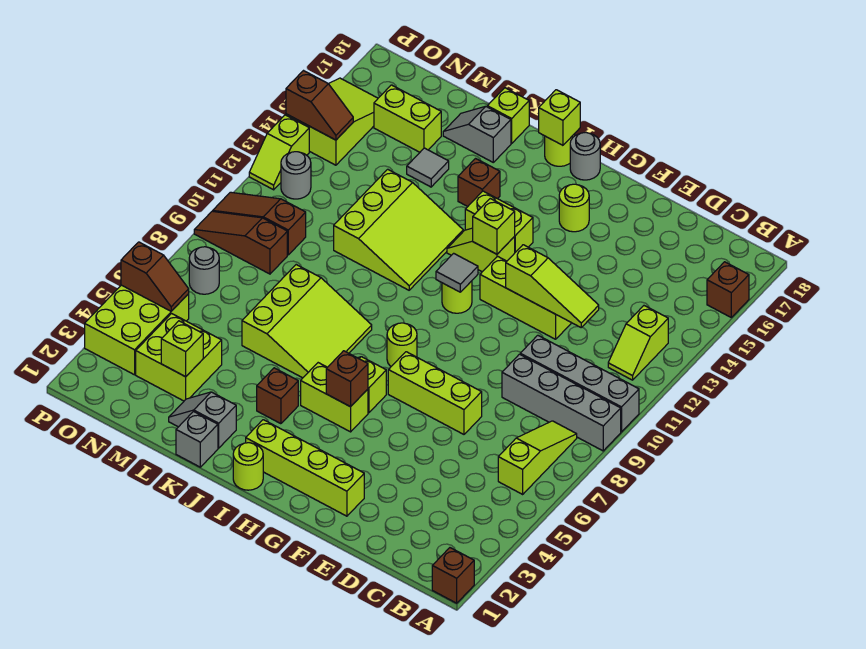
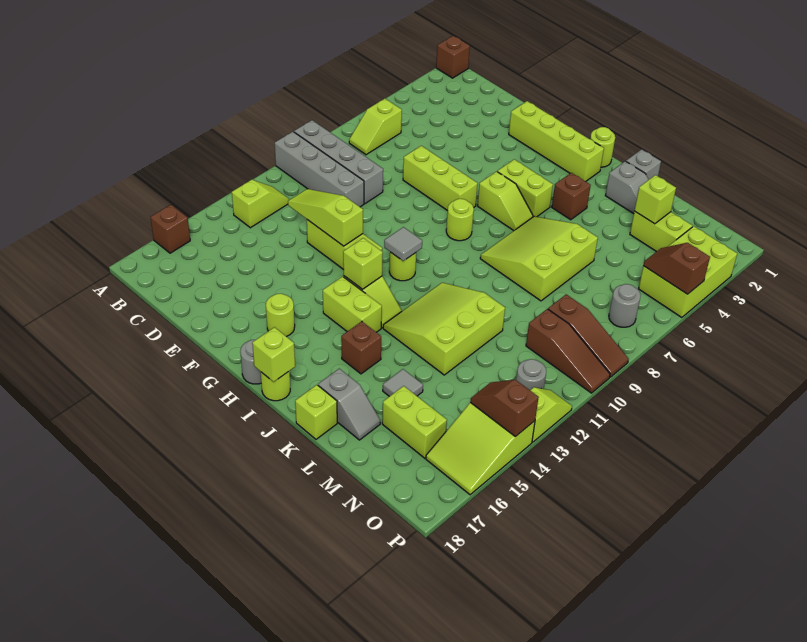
lime 1x3 slope [498,421,577,494] -> lime 1x2 slope [349,99,402,155]
brown 1x1 brick [326,351,368,407] -> none
lime 2x2 brick [136,314,222,401] -> lime 1x2 brick [630,211,692,252]

